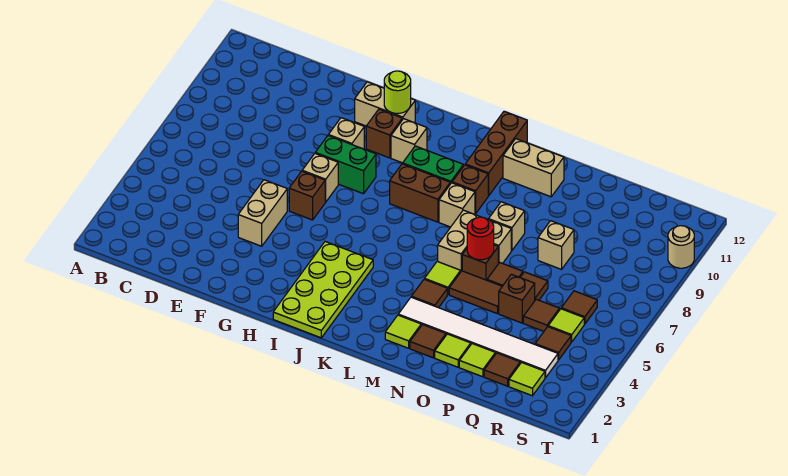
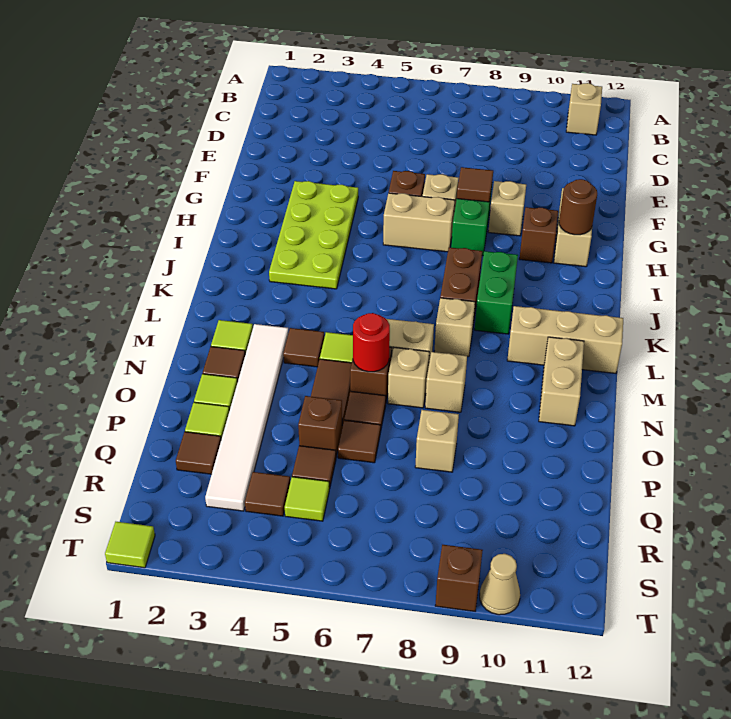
tan 1x2 brick [238,180,287,246] -> tan 1x2 brick moved to [383,193,455,252]
lime 1x1 round brick [384,71,411,113] -> brown 1x1 round brick [559,179,597,235]
lime 2x4 plate [273,242,373,338] -> lime 2x4 plate turned to [269,181,358,289]
tan 1x1 brick [391,119,427,163] -> tan 1x1 brick moved to [566,83,602,135]
brown 1x1 brick [452,165,488,214] -> brown 1x1 brick moved to [435,545,483,611]
brown 1x3 brick [465,111,527,196] -> tan 1x3 brick [507,306,623,373]
lime 1x1 tile [509,362,545,396] -> lime 1x1 tile moved to [105,522,155,568]
brown 1x1 tile [561,291,597,324] -> brown 1x1 tile moved to [457,167,493,202]
tan 1x1 round brick [668,226,694,268] -> tan 1x1 cone [480,554,520,615]

